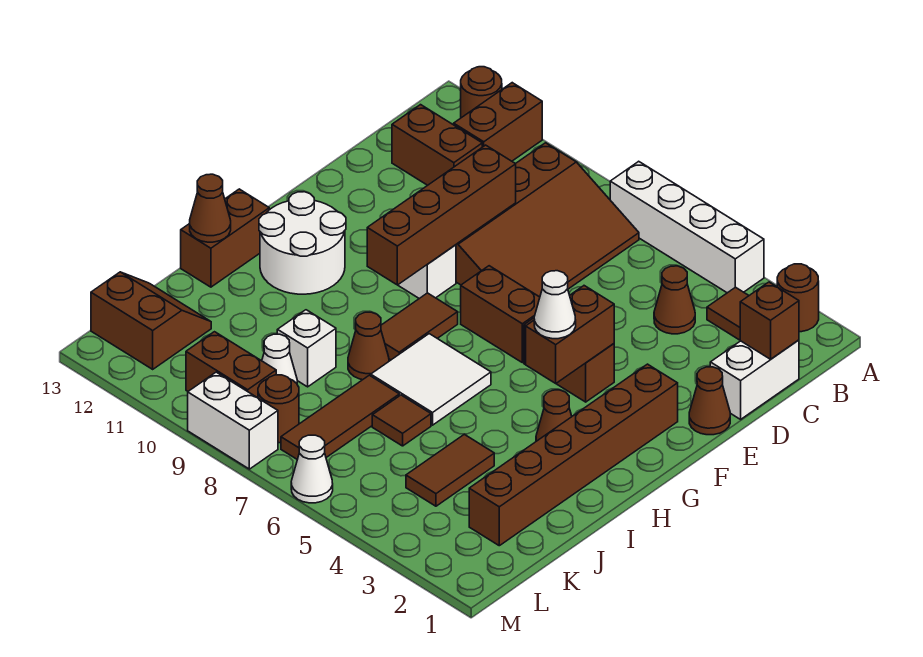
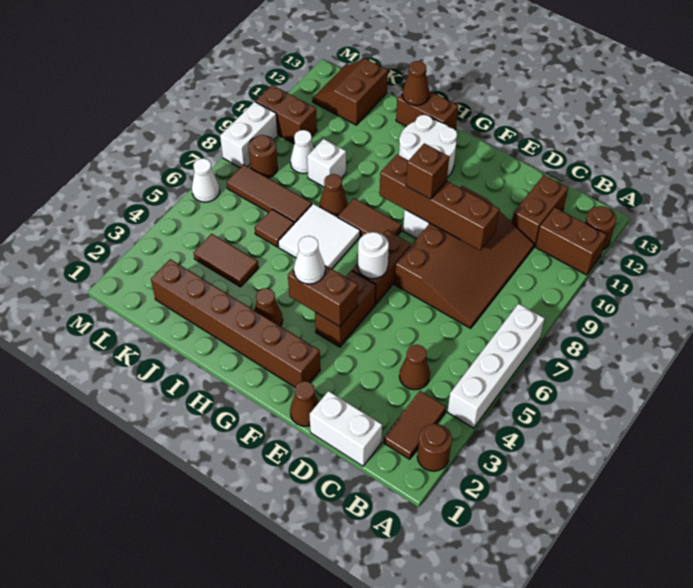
brown 3x4 slope [456,143,639,297] -> brown 3x4 slope turned to [394,186,534,328]
brown 1x1 brick [740,282,799,359] -> brown 1x1 brick moved to [406,143,449,199]
none -> white 1x1 round brick [358,232,389,279]
brown 2x2 slope [91,272,211,369] -> brown 2x2 slope turned to [313,59,388,125]
brown 1x2 brick [186,332,276,398] -> brown 1x2 brick turned to [256,85,317,143]

